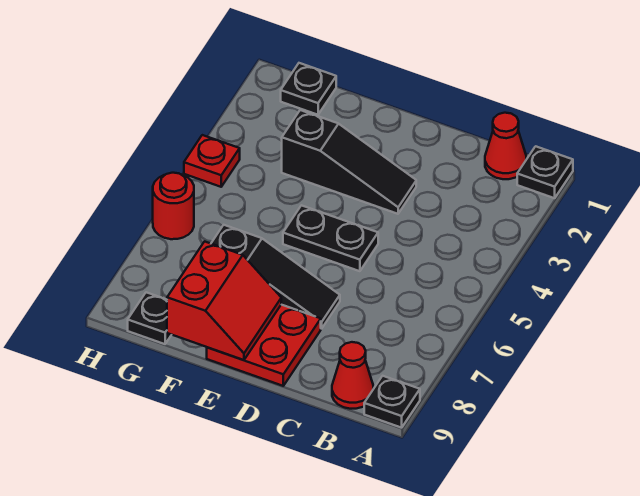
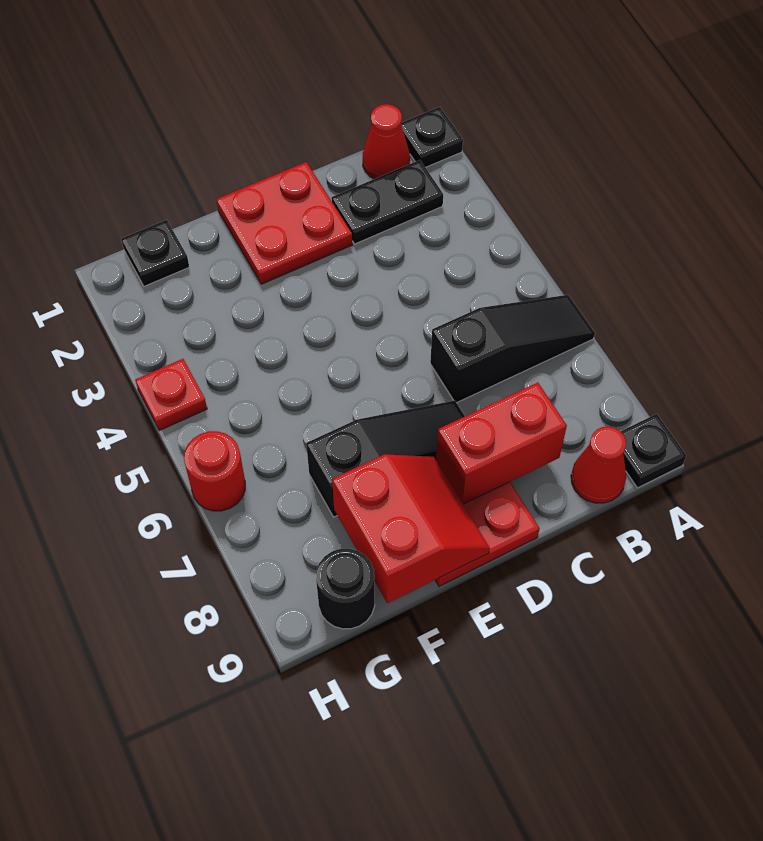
none -> red 1x2 brick [436,382,567,504]
none -> red 2x2 plate [216,162,352,284]
black 1x3 slope [282,110,416,214] -> black 1x3 slope moved to [430,295,595,403]
black 1x2 plate [283,205,378,271] -> black 1x2 plate moved to [332,160,443,244]
black 1x1 plate [128,292,171,344] -> black 1x1 round brick [316,549,375,629]

